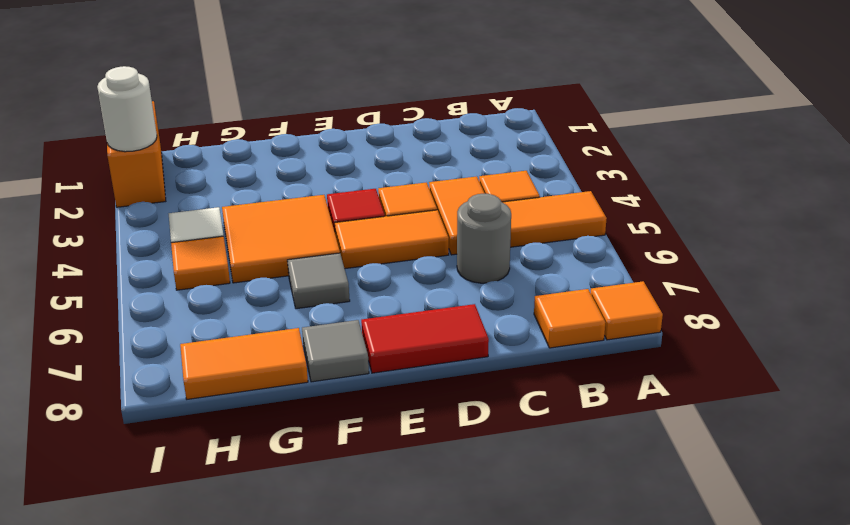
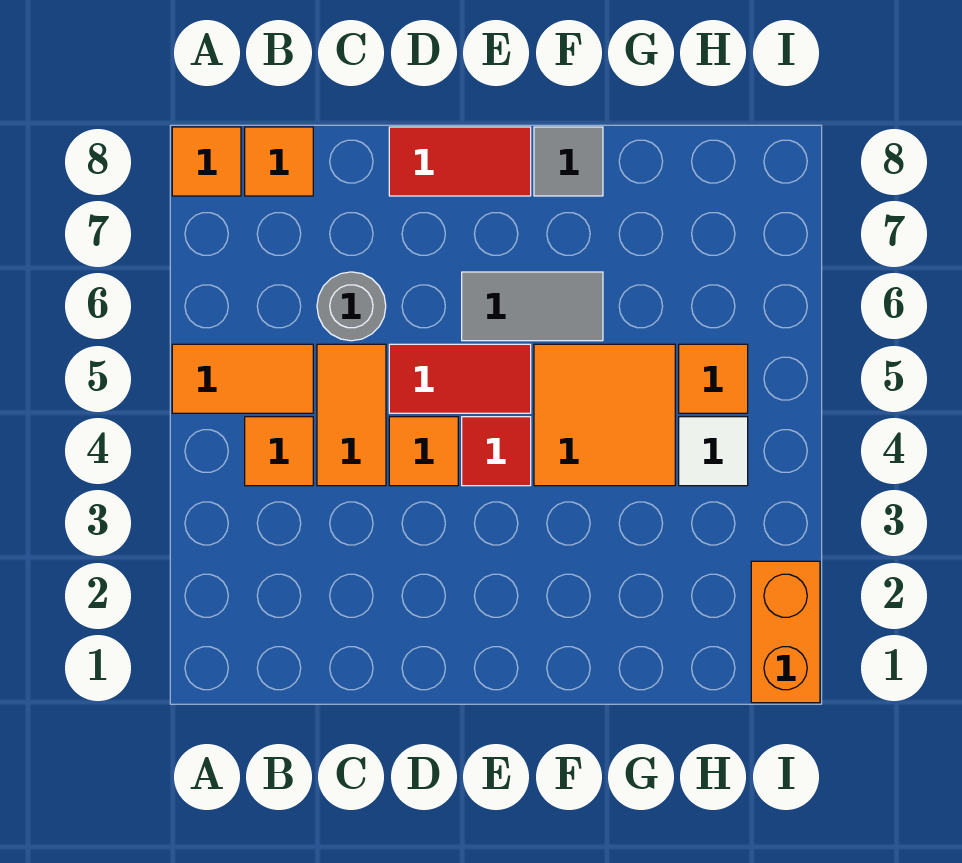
orange 1x2 tile [335,210,449,269] -> red 1x2 tile [389,344,531,413]
grey 1x1 tile [287,253,350,309] -> grey 1x2 tile [462,272,603,341]
orange 1x2 tile [180,328,308,399] -> none
white 1x1 round brick [97,66,157,152] -> none

